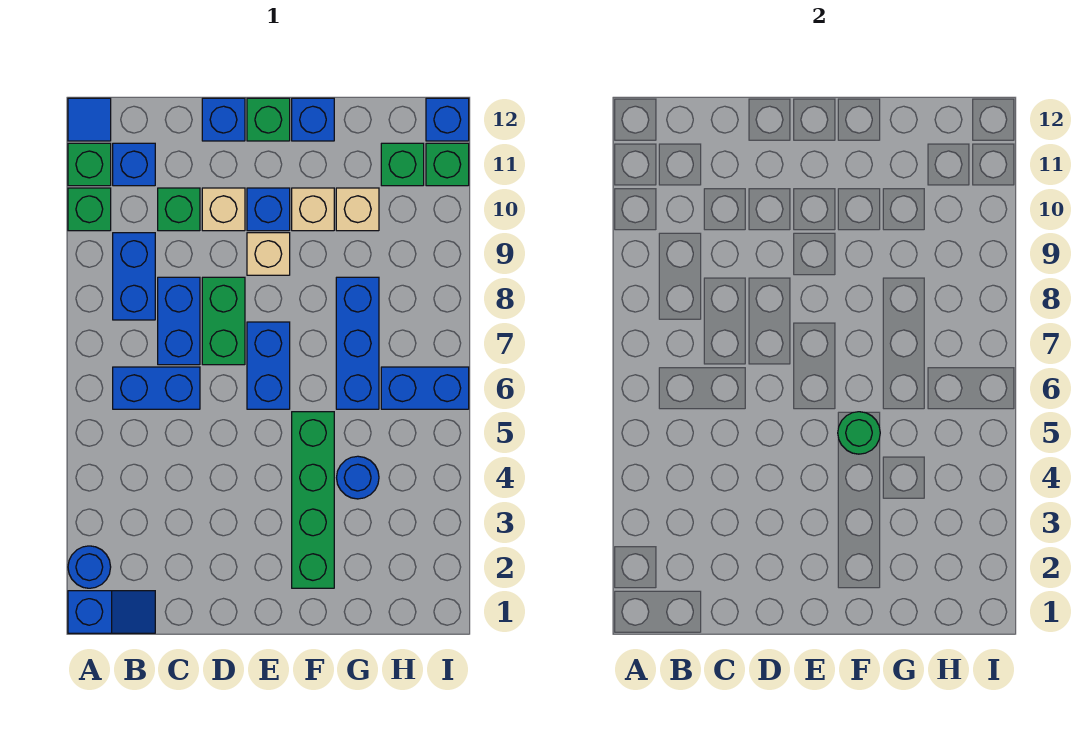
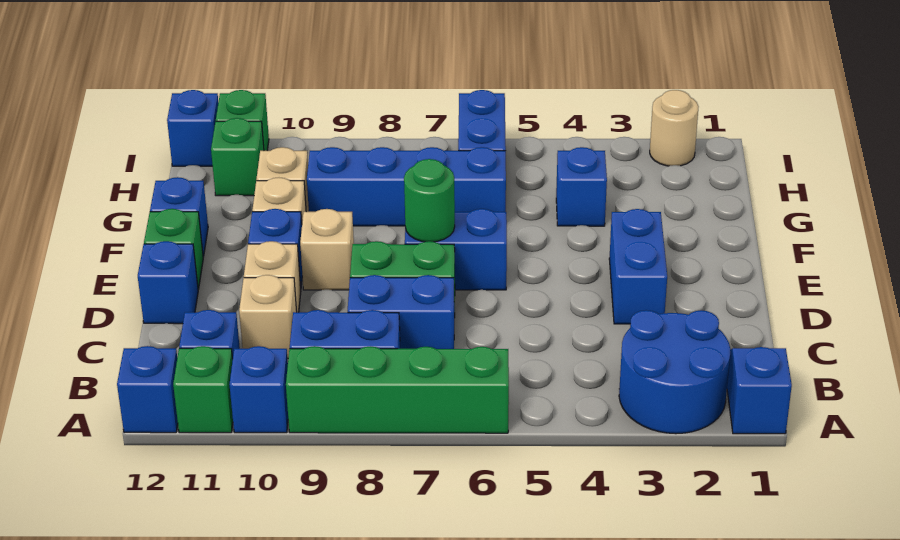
blue 1x1 round brick [68,546,111,588] -> blue 2x2 round brick [619,310,730,434]
green 1x1 brick [68,188,111,231] -> blue 1x1 brick [229,346,288,433]
blue 1x1 tile [68,98,111,141] -> blue 1x1 brick [117,346,178,433]
blue 1x2 brick [113,367,200,409] -> blue 1x2 brick moved to [609,209,667,324]
green 1x1 brick [158,188,200,231] -> tan 1x1 brick [239,275,297,358]
green 1x4 brick [292,412,334,588] -> green 1x4 brick moved to [286,346,509,433]
green 1x1 round brick [838,412,880,454] -> green 1x1 round brick moved to [404,159,455,242]
blue 1x1 round brick [337,456,379,499] -> blue 1x1 brick [556,147,607,226]
blue 1x3 brick [336,277,379,409] -> blue 1x4 brick [307,147,506,226]
none -> tan 1x1 round brick [650,90,699,166]

